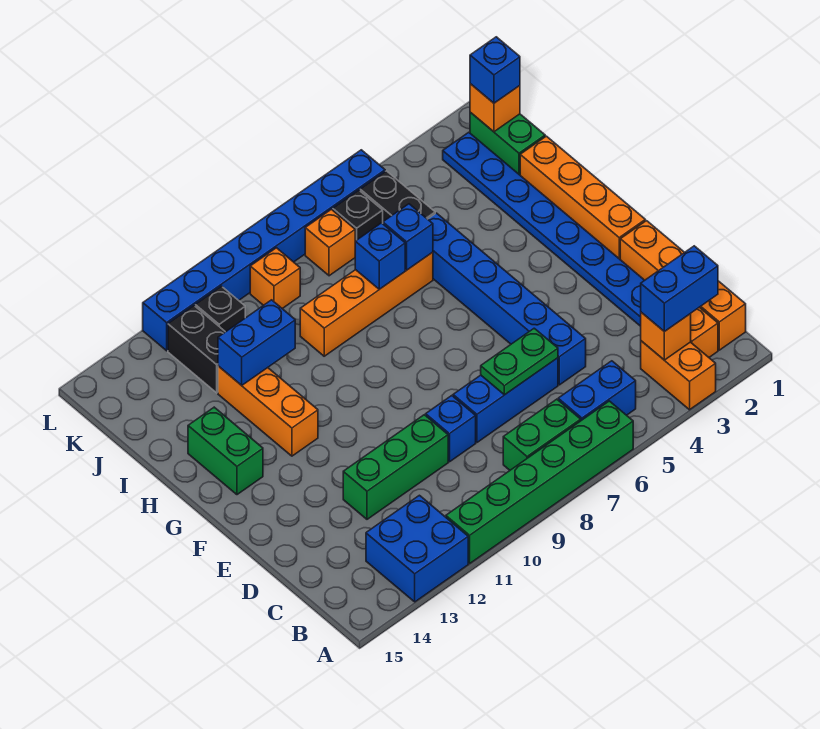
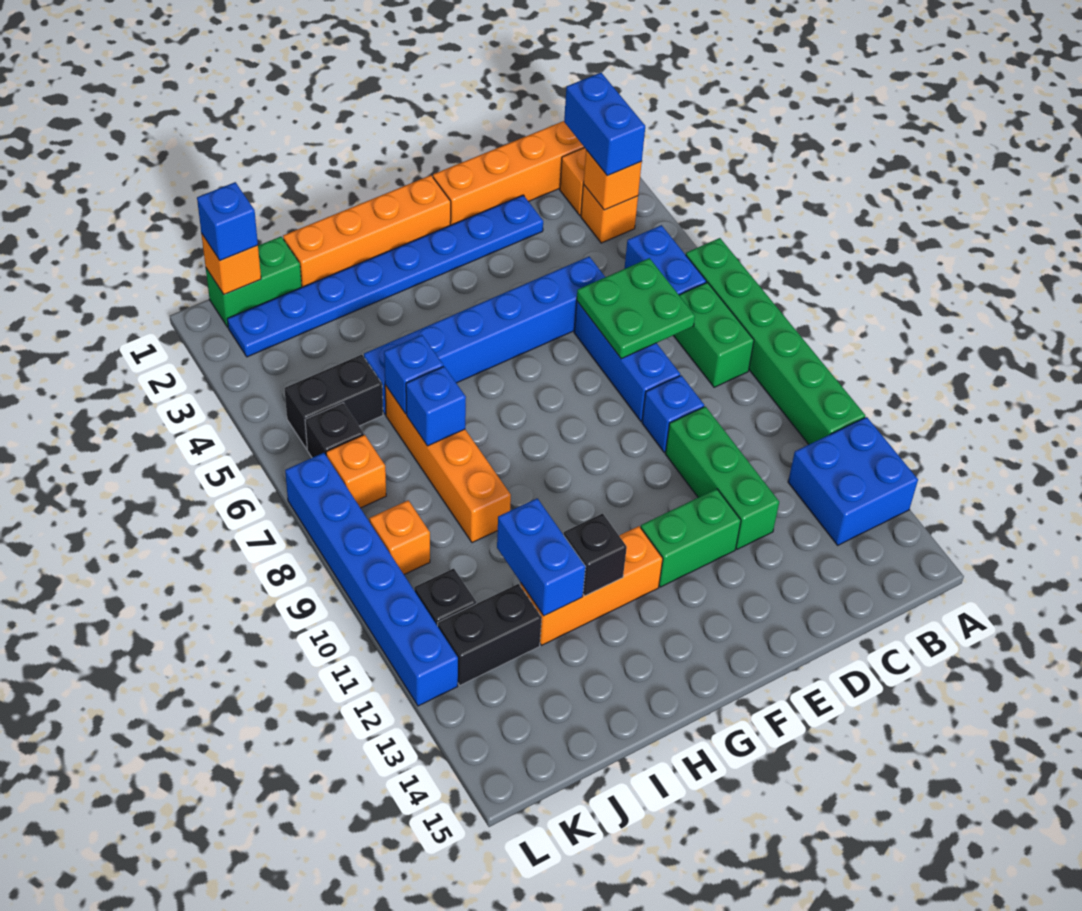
orange 1x2 brick [641,341,716,410] -> orange 1x1 brick [581,184,638,243]
green 1x2 plate [481,328,558,395] -> green 2x2 plate [577,258,695,359]
green 1x2 brick [188,407,263,495] -> green 1x2 brick moved to [641,489,741,587]
none -> black 1x1 brick [564,514,627,596]
blue 1x8 brick [143,150,385,351] -> blue 1x6 brick [285,453,458,706]

